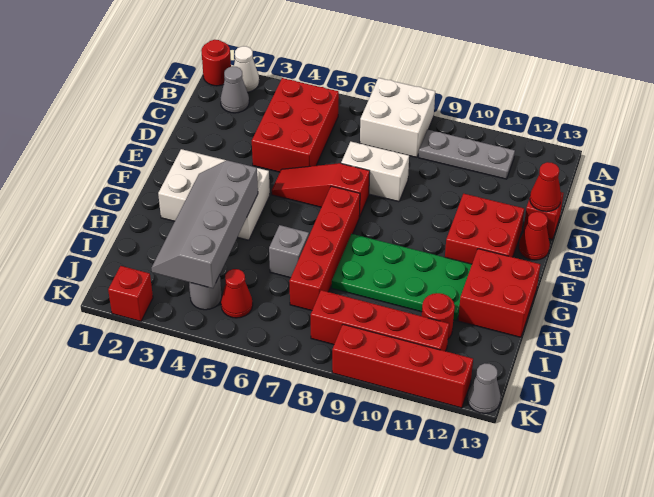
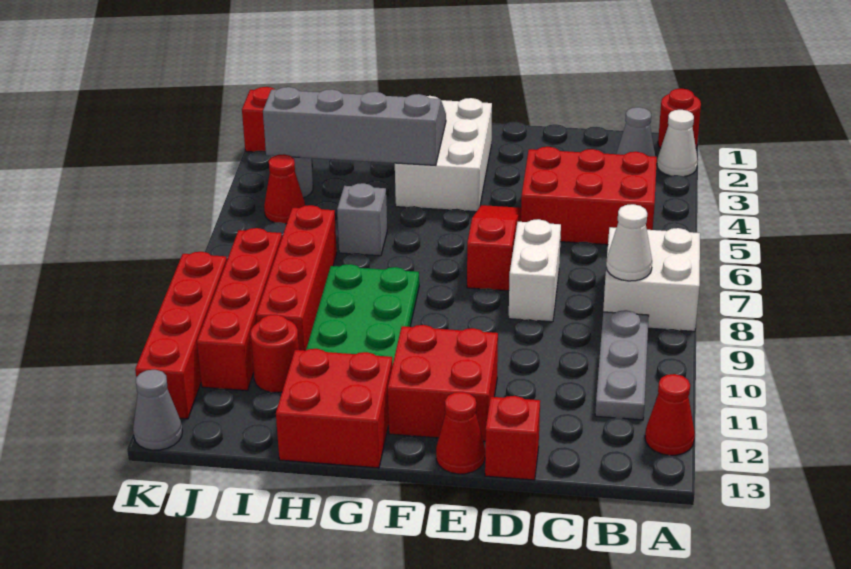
none -> white 1x1 cone [606,204,652,281]
red 1x1 cone [530,162,561,212] -> red 1x1 cone moved to [645,374,695,455]
red 1x4 brick [289,186,360,311] -> red 1x4 brick turned to [256,205,337,351]

